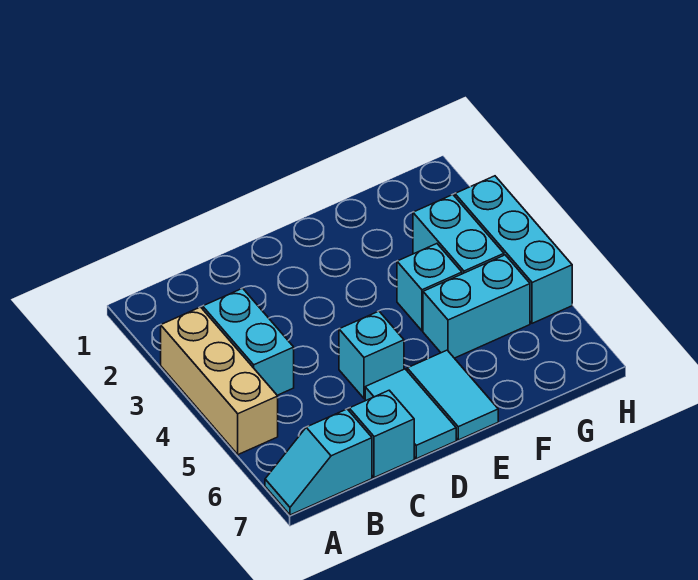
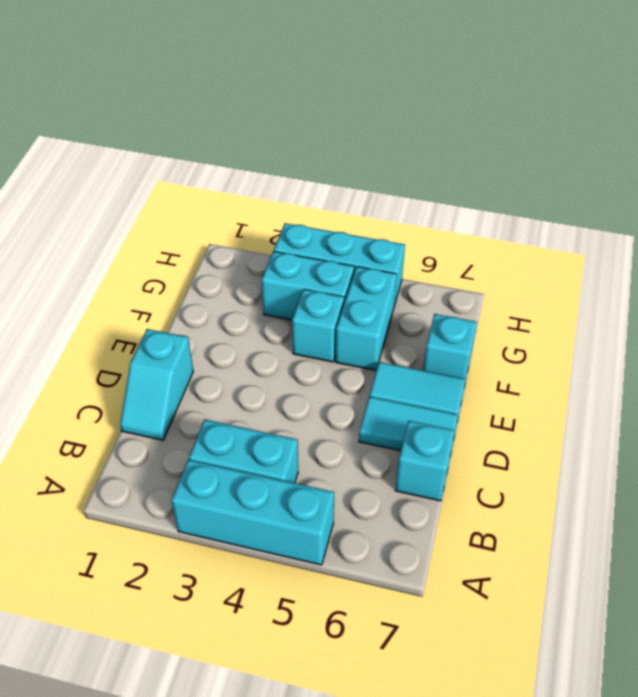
tan 1x3 brick [161,307,278,455] -> cyan 1x3 brick [171,460,334,565]
cyan 1x2 slope [265,409,372,515] -> cyan 1x2 slope moved to [120,329,193,440]
cyan 1x1 brick [339,311,404,398] -> cyan 1x1 brick moved to [423,314,477,379]

